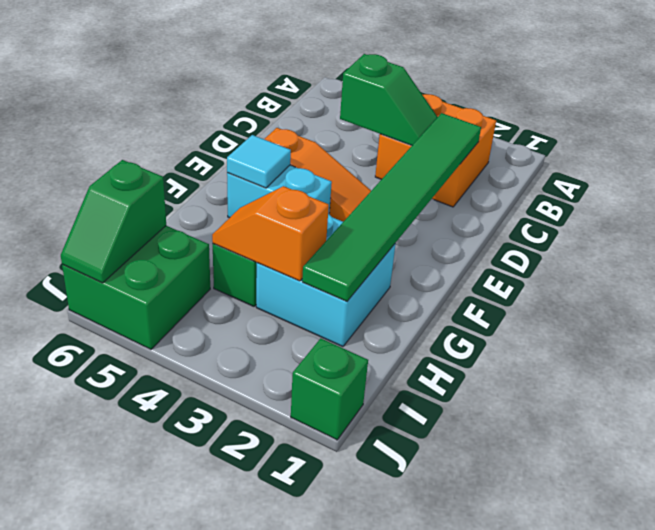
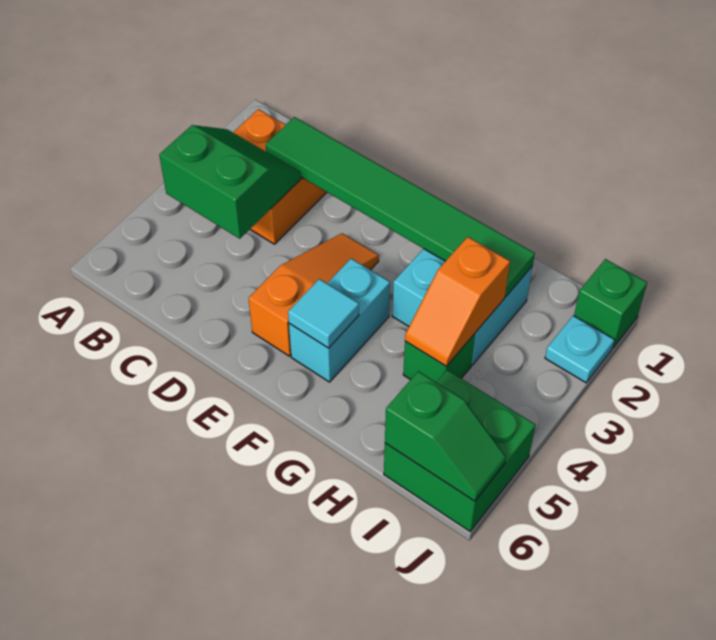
green 1x2 slope [340,54,437,145] -> green 2x2 slope [159,125,301,239]
none -> cyan 1x1 plate [545,316,614,383]

